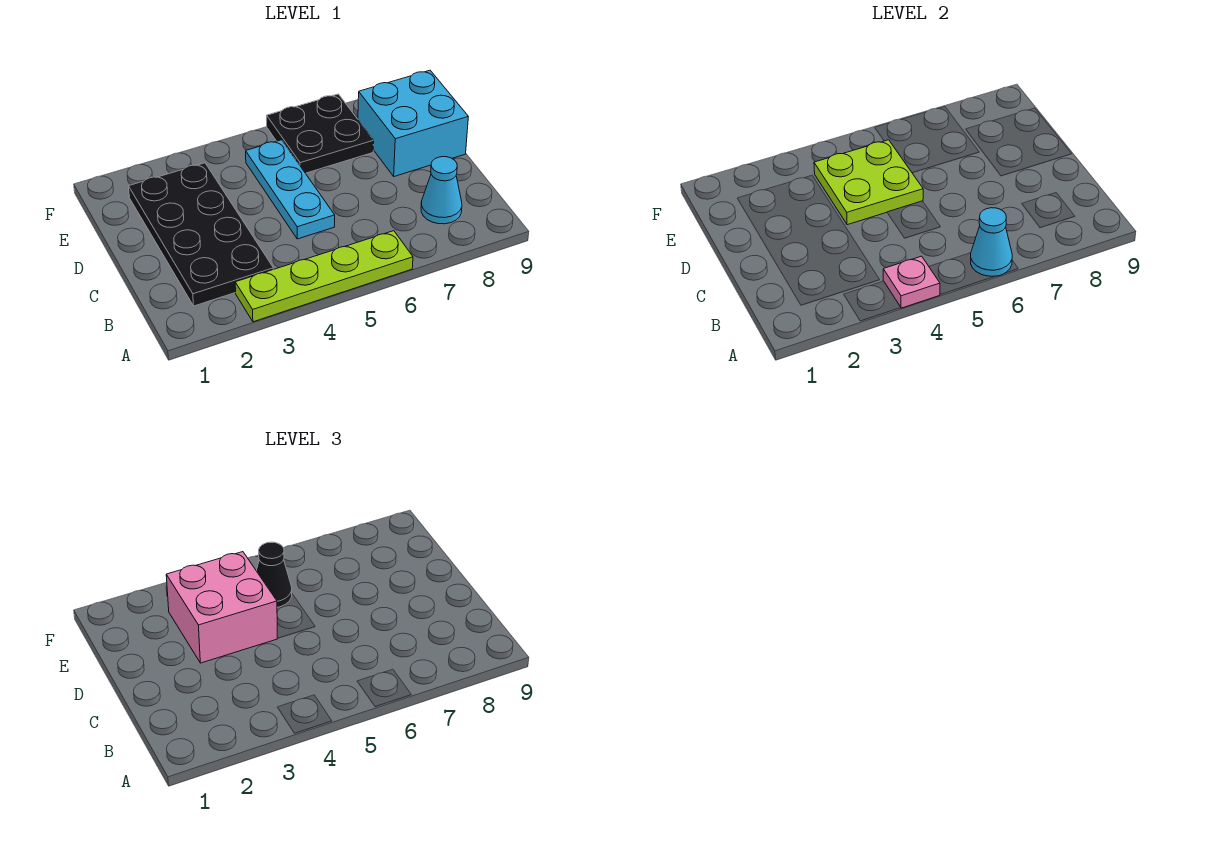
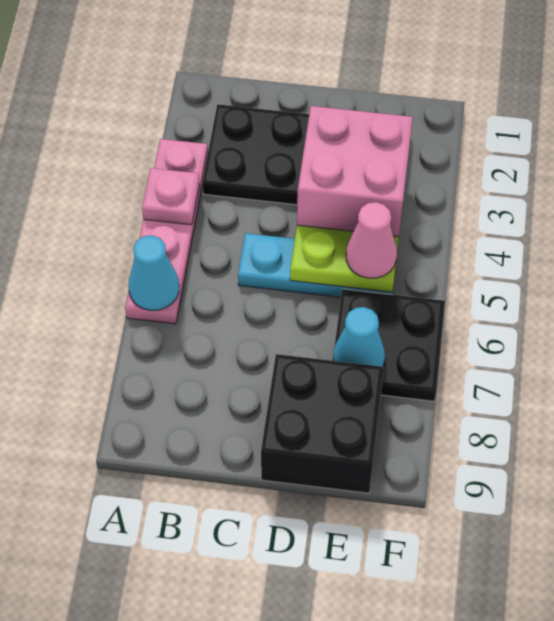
lime 1x4 plate [235,231,413,322] -> pink 1x4 plate [125,139,208,324]
cyan 1x1 cone [421,157,462,224] -> cyan 1x1 cone moved to [333,307,385,367]
cyan 2x2 brick [358,70,468,176] -> black 2x2 brick [261,354,384,493]
black 1x1 cone [257,542,292,607] -> pink 1x1 cone [346,202,397,278]

